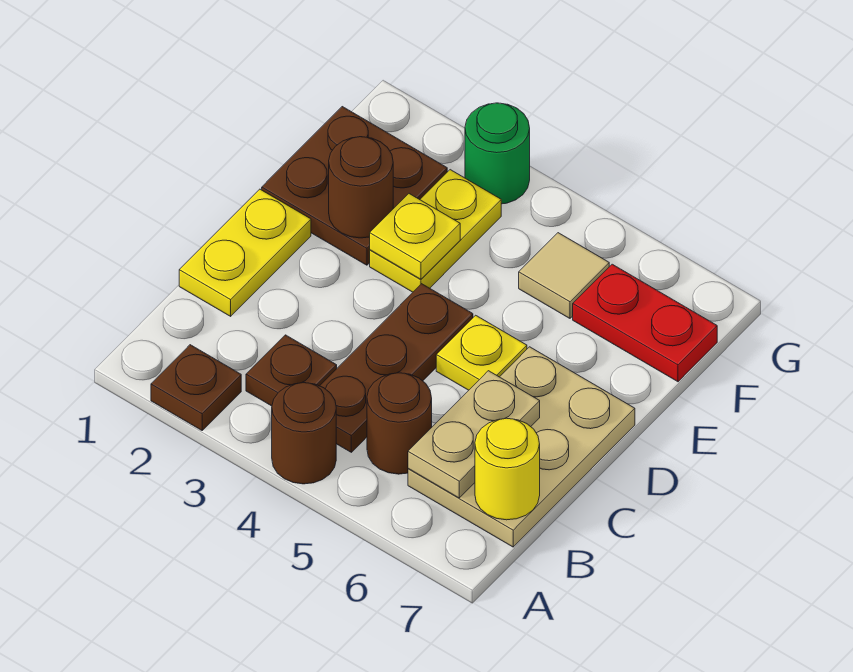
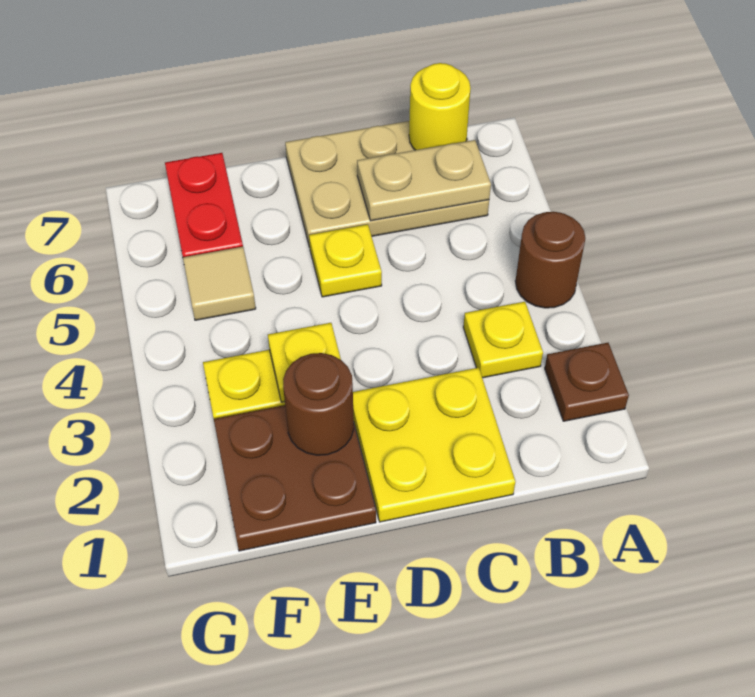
brown 1x1 plate [246,335,337,406] -> yellow 1x1 plate [463,302,543,378]
brown 1x3 plate [320,284,473,452] -> none
brown 1x1 round brick [367,373,432,474] -> none
yellow 1x2 plate [179,189,311,316] -> yellow 2x2 plate [353,368,515,522]
green 1x1 round brick [465,103,530,204] -> none

